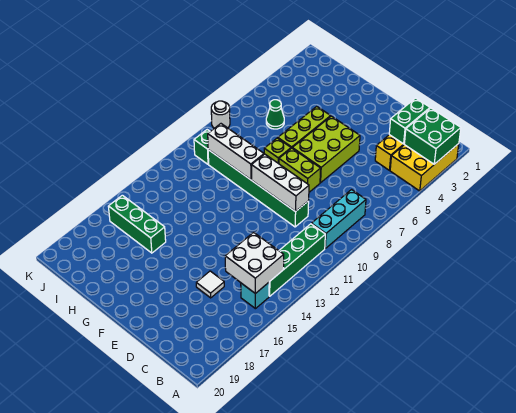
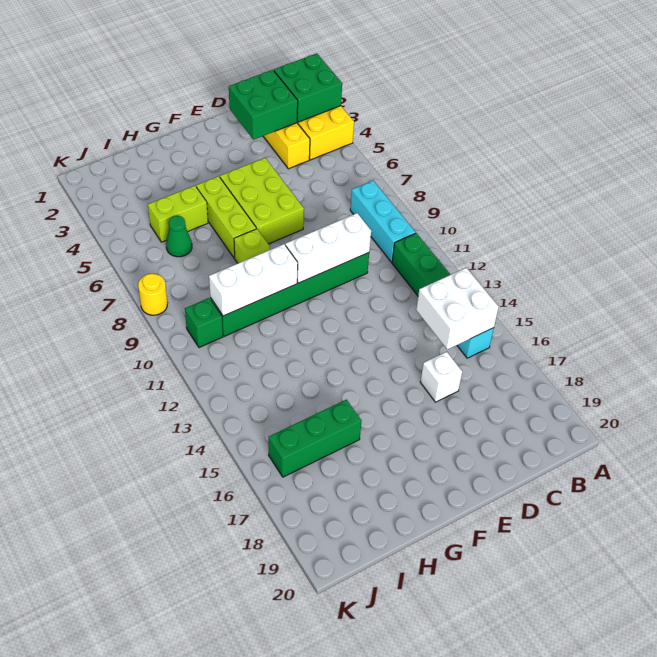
green 1x2 brick [389,98,430,144] -> green 2x2 brick [229,70,298,140]
white 1x1 tile [196,271,224,298] -> white 1x1 brick [420,352,462,402]
lime 1x2 brick [279,148,321,192] -> lime 1x2 brick moved to [148,186,208,242]
white 1x1 round brick [211,101,230,128] -> yellow 1x1 round brick [138,274,167,315]

